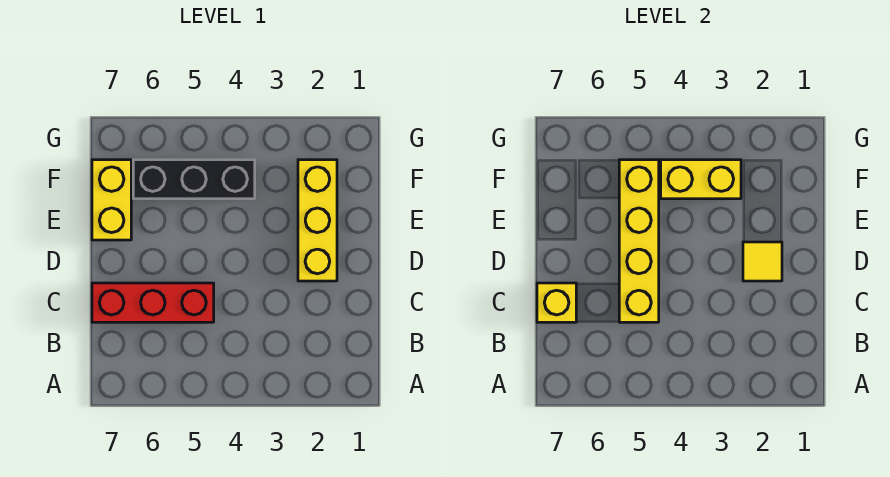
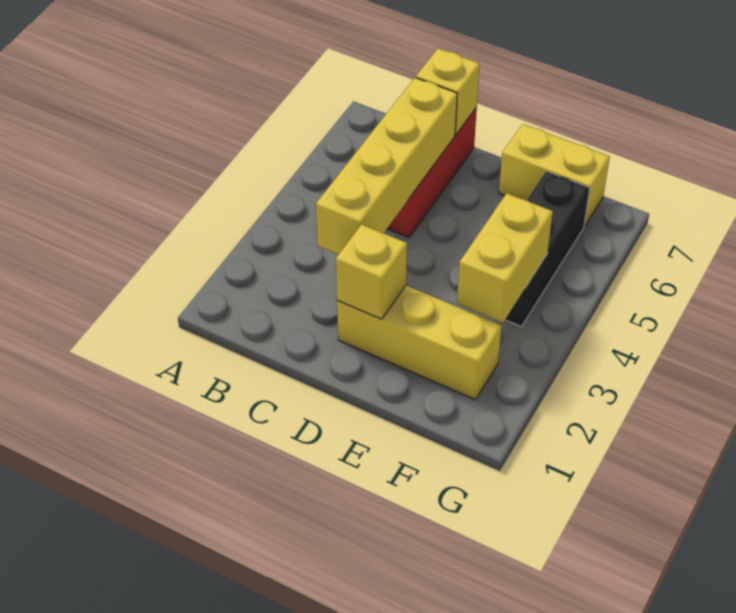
yellow 1x4 brick [619,160,659,322] -> yellow 1x4 brick turned to [316,78,457,255]
yellow 1x1 tile [743,242,782,281] -> yellow 1x1 brick [336,224,407,319]

